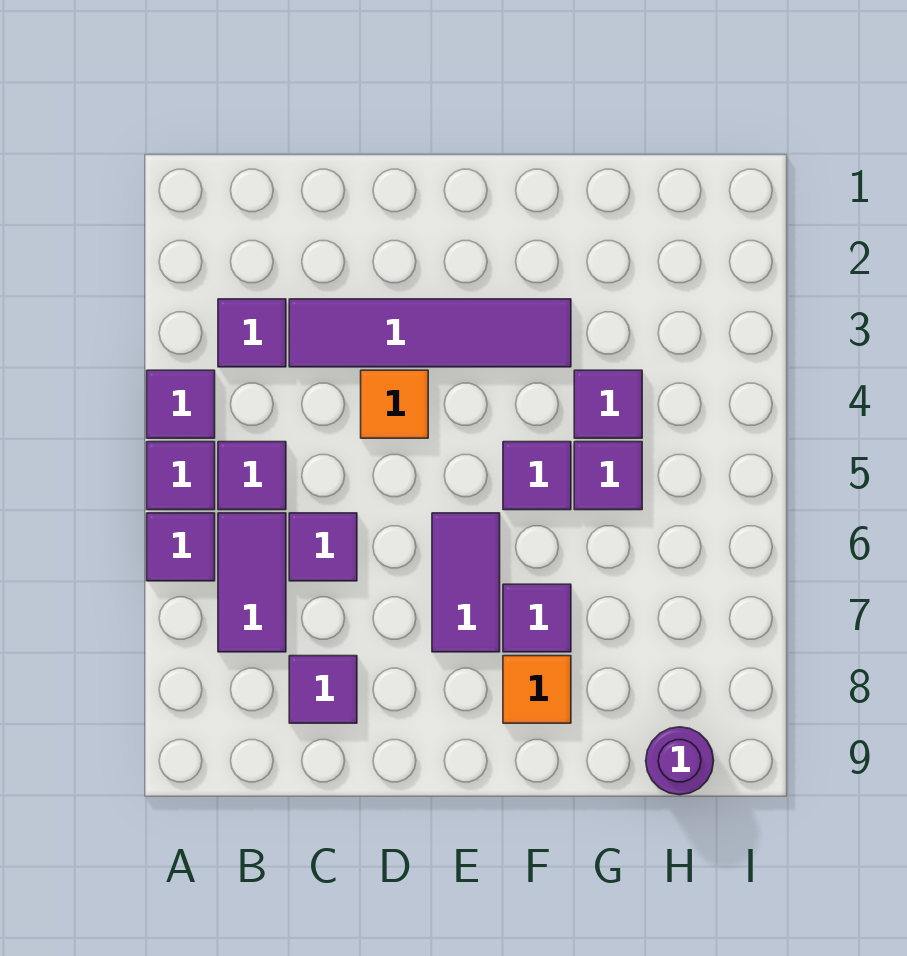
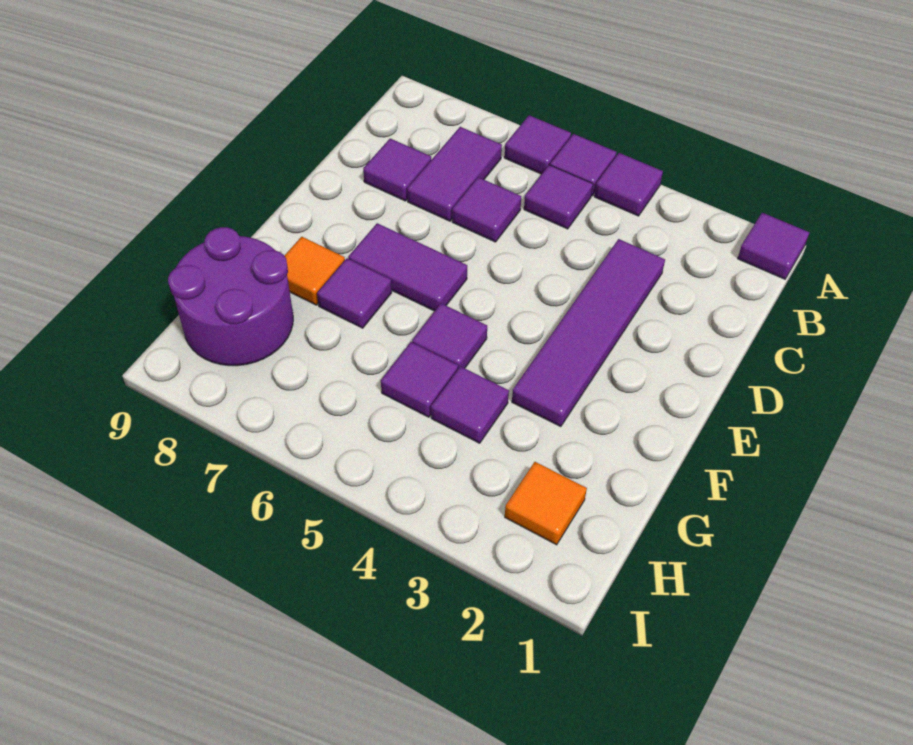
purple 1x1 tile [218,299,286,367] -> purple 1x1 tile moved to [738,213,809,279]
purple 1x2 tile [218,513,286,652] -> purple 1x2 tile turned to [407,127,502,221]
orange 1x1 tile [361,370,428,438] -> orange 1x1 tile moved to [505,462,587,545]
purple 1x1 round brick [646,727,714,795] -> purple 2x2 round brick [168,227,293,366]

